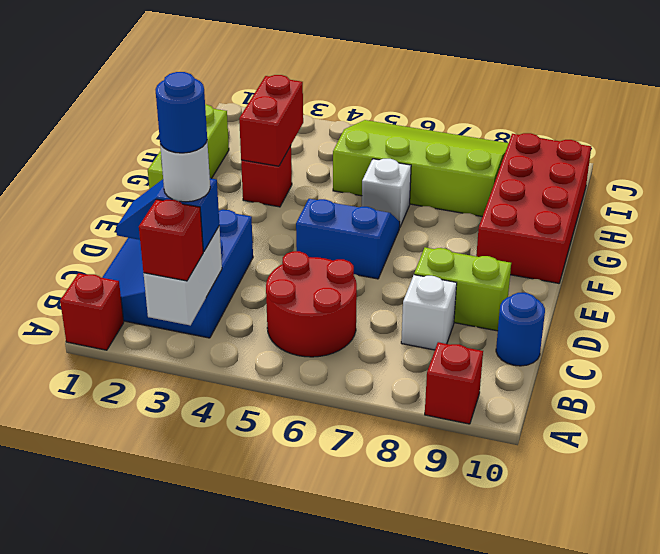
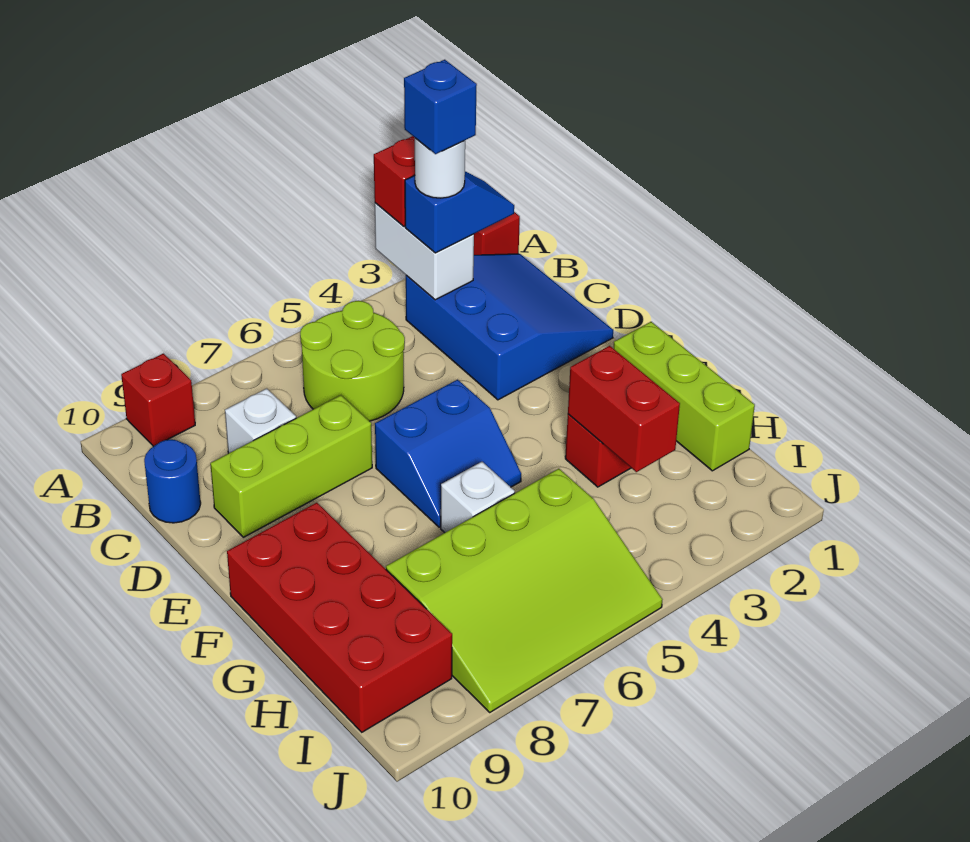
blue 1x1 round brick [155,72,207,153] -> blue 1x1 brick [404,60,477,154]
red 2x2 round brick [266,251,357,357] -> lime 2x2 round brick [300,301,405,421]
lime 1x2 brick [414,247,511,331] -> lime 1x3 brick [210,395,372,537]

